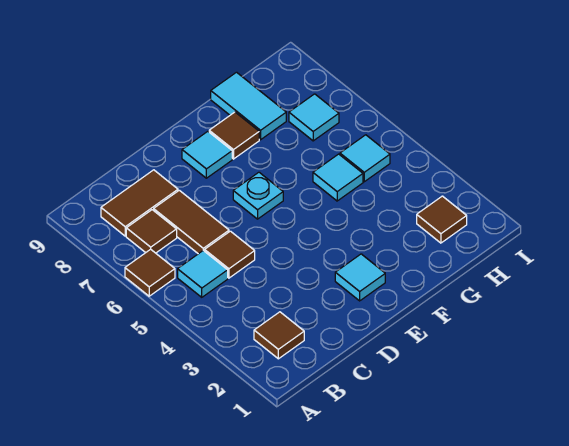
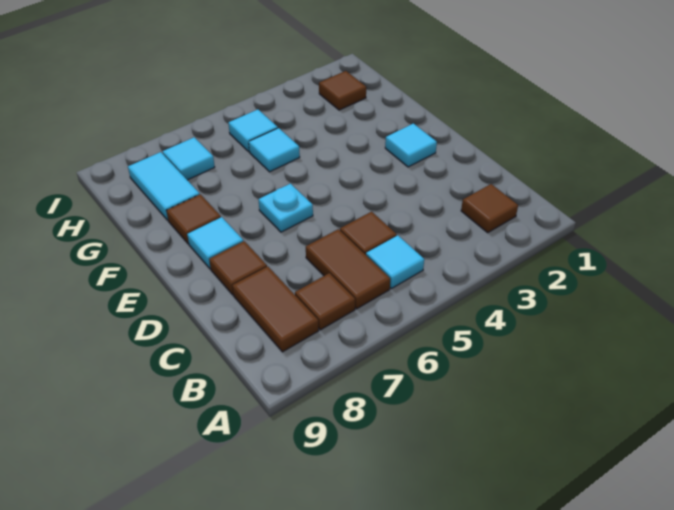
brown 1x1 tile [125,249,175,296] -> brown 1x1 tile moved to [209,241,267,295]
brown 1x2 tile [154,190,229,254] -> brown 1x2 tile turned to [306,229,390,309]
cyan 1x2 tile [211,72,286,140] -> cyan 1x2 tile turned to [128,152,200,220]

